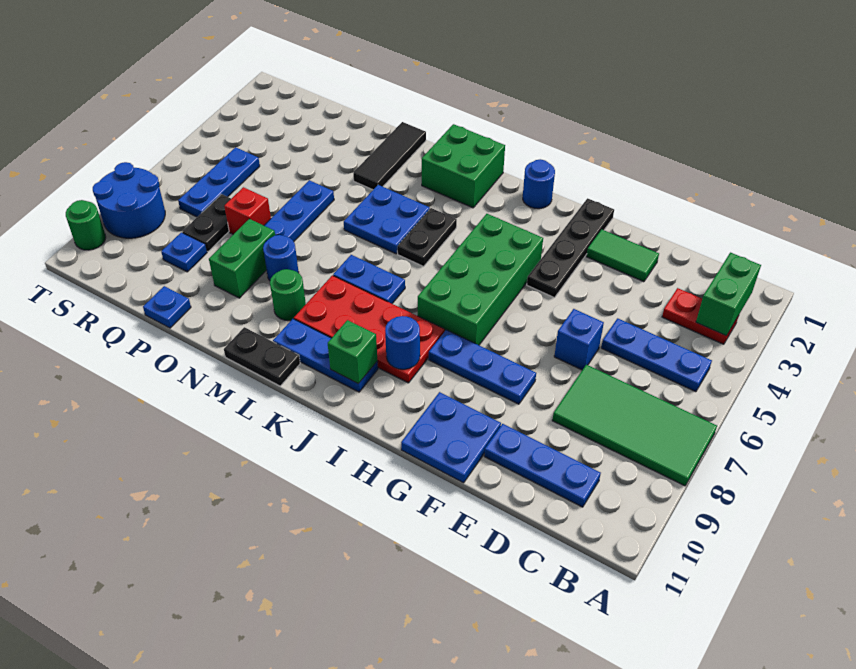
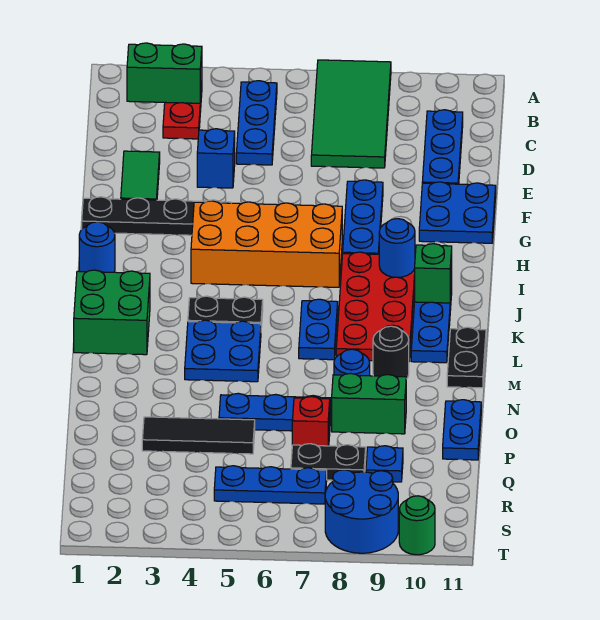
blue 1x1 brick [554,309,604,370] -> blue 1x1 brick moved to [197,129,235,188]
green 2x4 brick [418,214,543,345] -> orange 2x4 brick [191,201,342,287]
green 1x1 round brick [270,269,306,321] -> black 1x1 round brick [373,326,409,379]
black 1x3 tile [353,122,426,190] -> black 1x3 tile moved to [142,417,255,454]
blue 1x1 plate [143,286,191,328] -> blue 1x2 plate [443,400,481,460]

